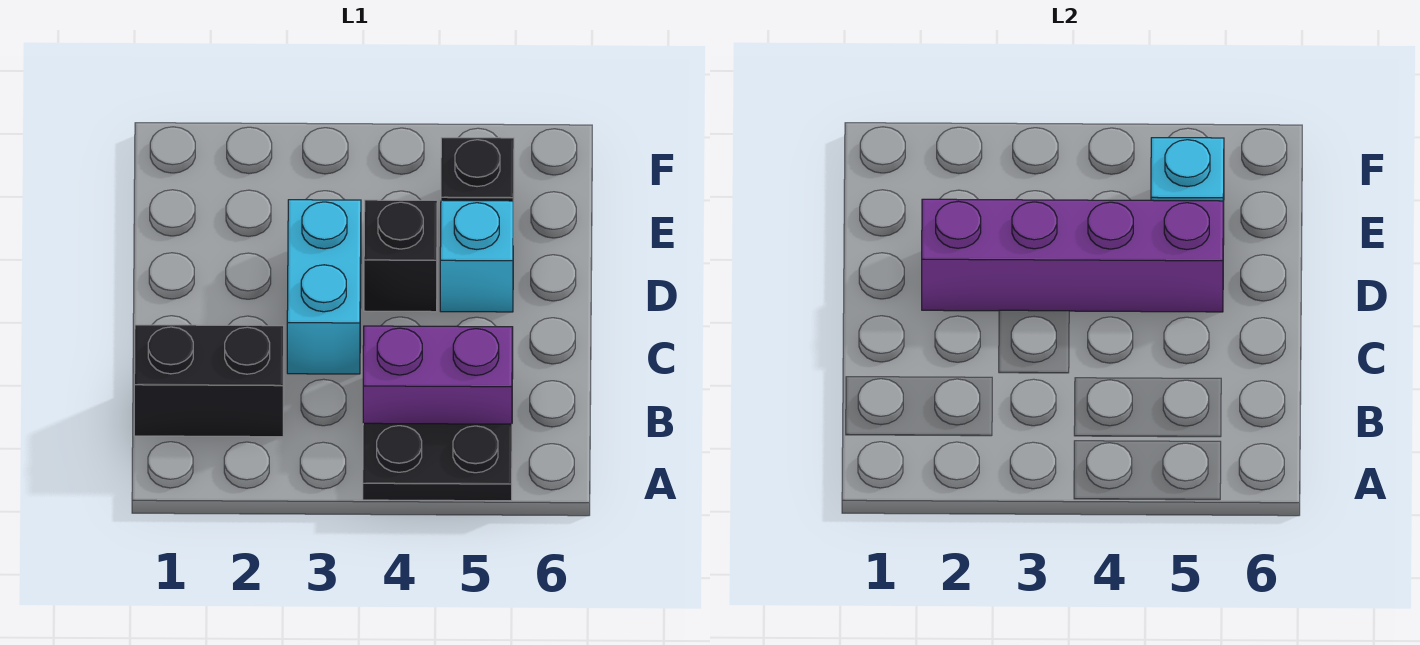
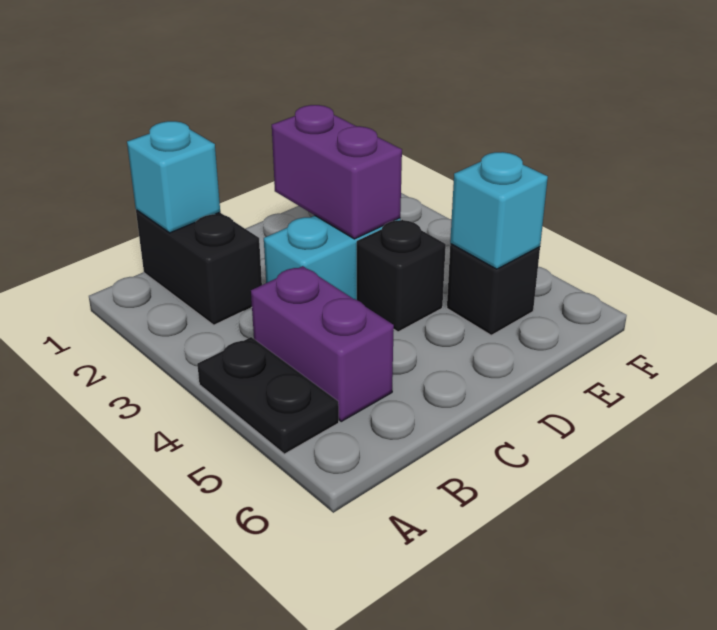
purple 1x4 brick [922,199,1223,312] -> purple 1x2 brick [272,105,402,239]
cyan 1x1 brick [440,200,513,312] -> cyan 1x1 brick moved to [127,121,220,233]

